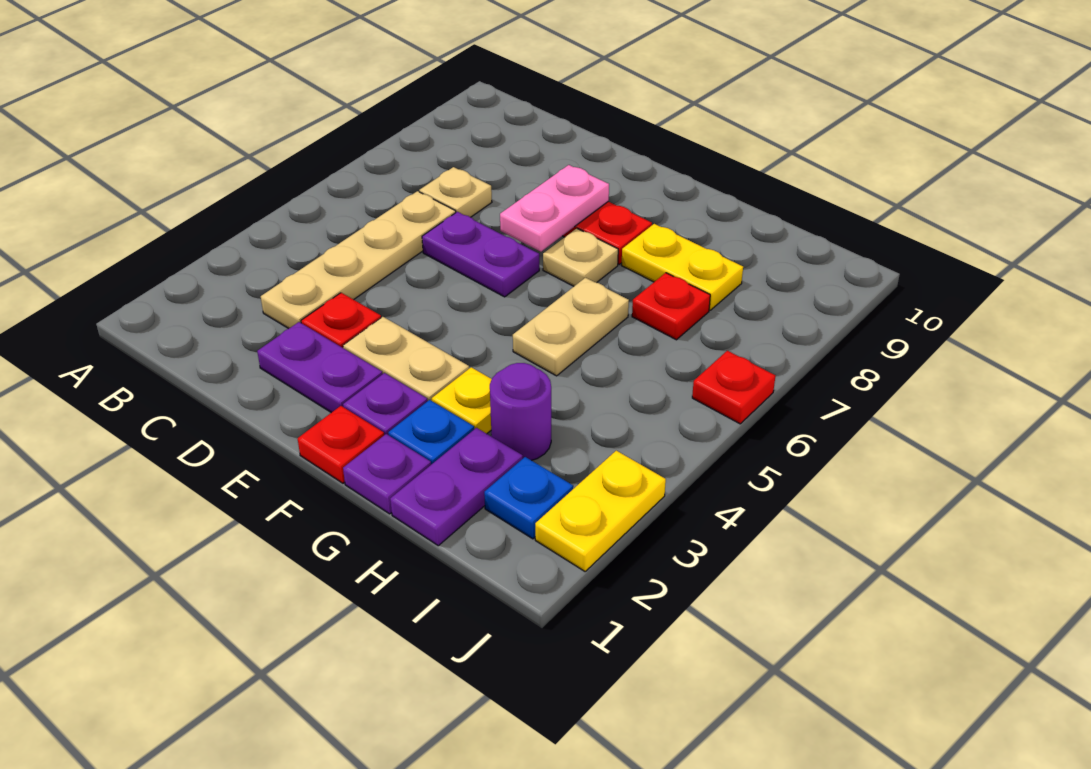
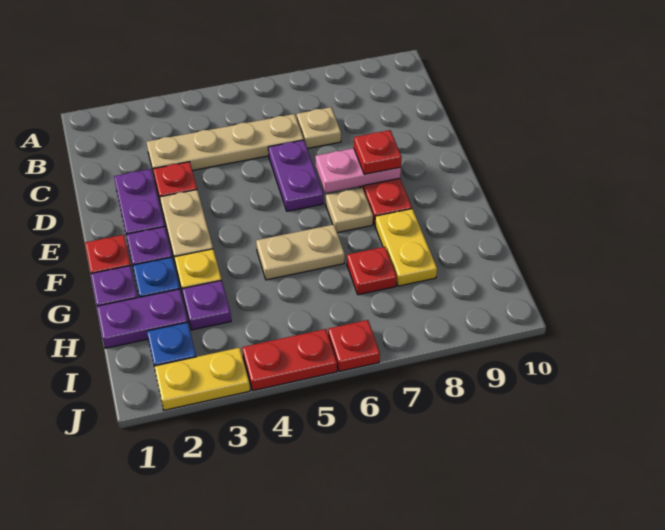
none -> red 1x1 plate [354,130,402,174]
purple 1x1 round brick [490,363,551,460] -> purple 1x1 plate [182,280,231,330]
none -> red 1x2 plate [242,329,337,391]

